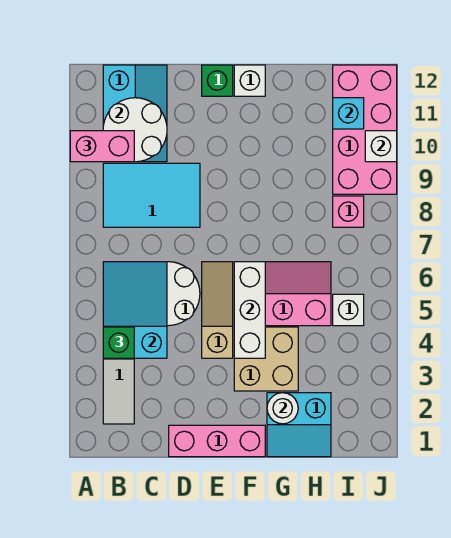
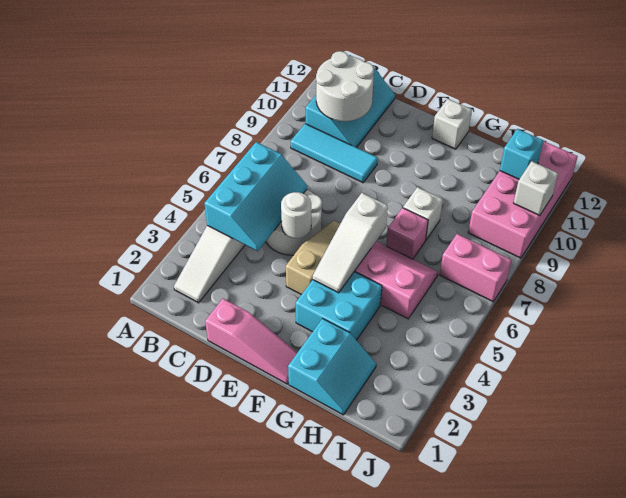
pink 1x2 brick [70,131,134,162] -> pink 1x2 brick moved to [440,234,511,302]
cyan 2x3 slope [103,262,167,358] -> cyan 2x3 slope turned to [205,142,307,251]
green 1x1 brick [103,327,134,358] -> none
cyan 2x3 tile [103,163,200,227] -> cyan 1x3 tile [291,124,378,183]
pink 1x3 brick [169,425,265,457] -> pink 1x3 slope [205,299,298,384]
green 1x1 brick [202,65,233,96] -> none
tan 2x2 brick [234,327,298,391] -> cyan 2x2 brick [296,272,382,340]
white 1x3 brick [234,262,265,358] -> white 1x3 slope [313,193,388,293]
cyan 2x2 slope [267,393,331,457] -> cyan 2x2 slope turned to [288,319,376,415]
white 1x1 round brick [267,393,298,424] -> white 1x1 round brick moved to [281,192,311,238]
white 1x1 brick [333,294,364,326] -> white 1x1 brick moved to [403,187,443,240]
pink 1x1 brick [333,196,364,227] -> pink 1x1 brick moved to [387,208,428,259]

